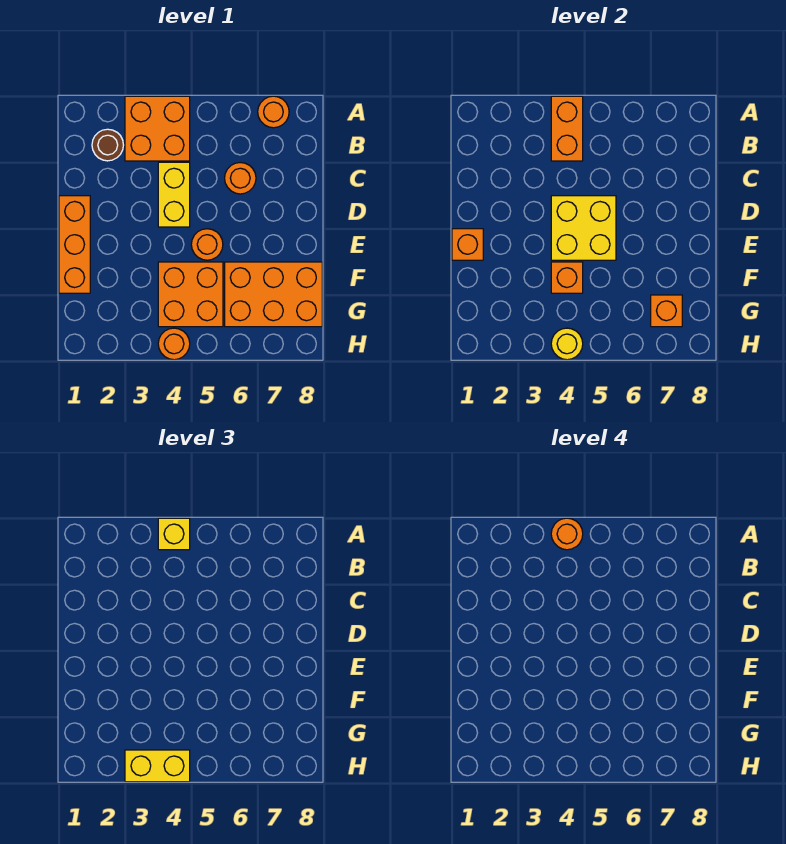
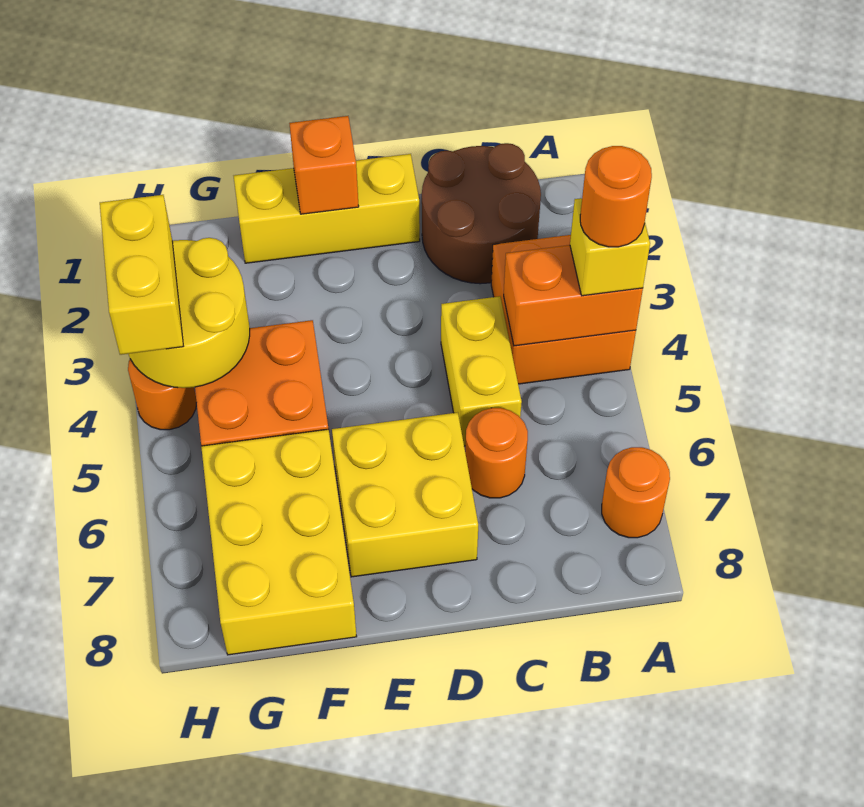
brown 1x1 round brick [92,129,123,161] -> brown 2x2 round brick [422,143,541,284]
yellow 1x2 brick [158,162,190,227] -> yellow 1x2 brick turned to [441,296,522,446]
orange 1x3 brick [59,196,90,293] -> yellow 1x3 brick [234,154,420,263]
yellow 2x2 brick [551,196,616,260] -> yellow 2x2 brick moved to [332,412,478,577]
orange 1x1 round brick [191,229,223,260] -> none
orange 1x1 brick [551,262,583,293] -> none
orange 2x3 brick [225,262,322,327] -> yellow 2x3 brick [201,429,357,655]
orange 1x1 brick [651,295,682,327] -> none
yellow 1x1 round brick [551,328,583,360] -> yellow 2x2 round brick [128,238,250,388]

